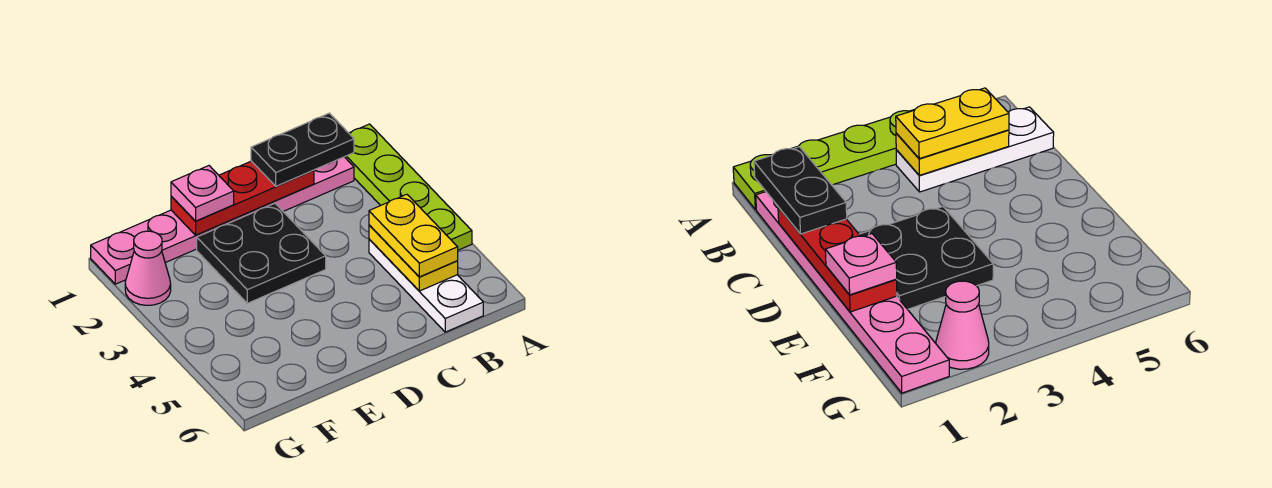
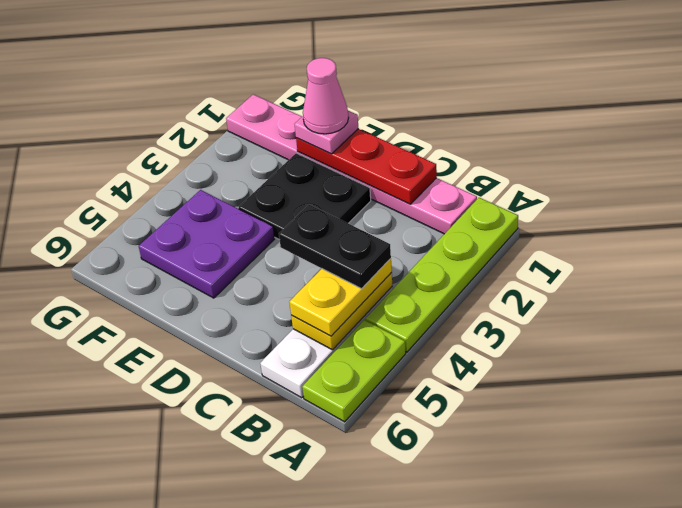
none -> lime 1x2 plate [302,320,406,422]
black 1x2 plate [251,113,354,186] -> black 1x2 plate moved to [279,205,391,289]
none -> purple 2x2 plate [139,190,275,298]
pink 1x1 cone [125,231,171,305] -> pink 1x1 cone moved to [303,58,349,134]

